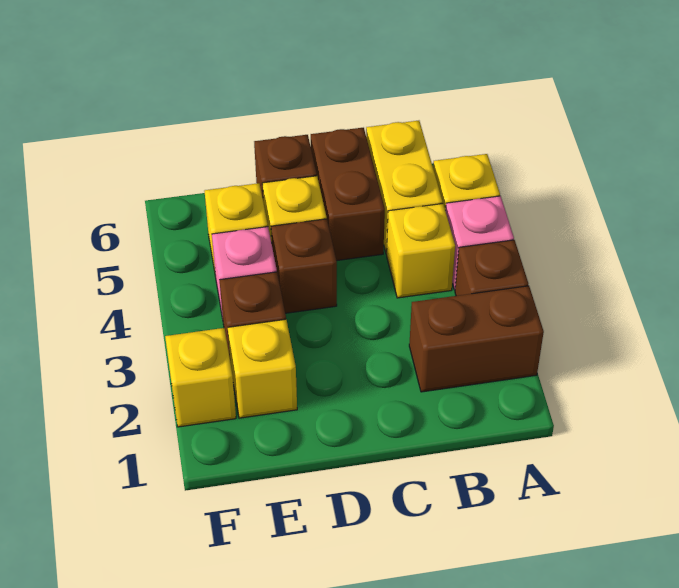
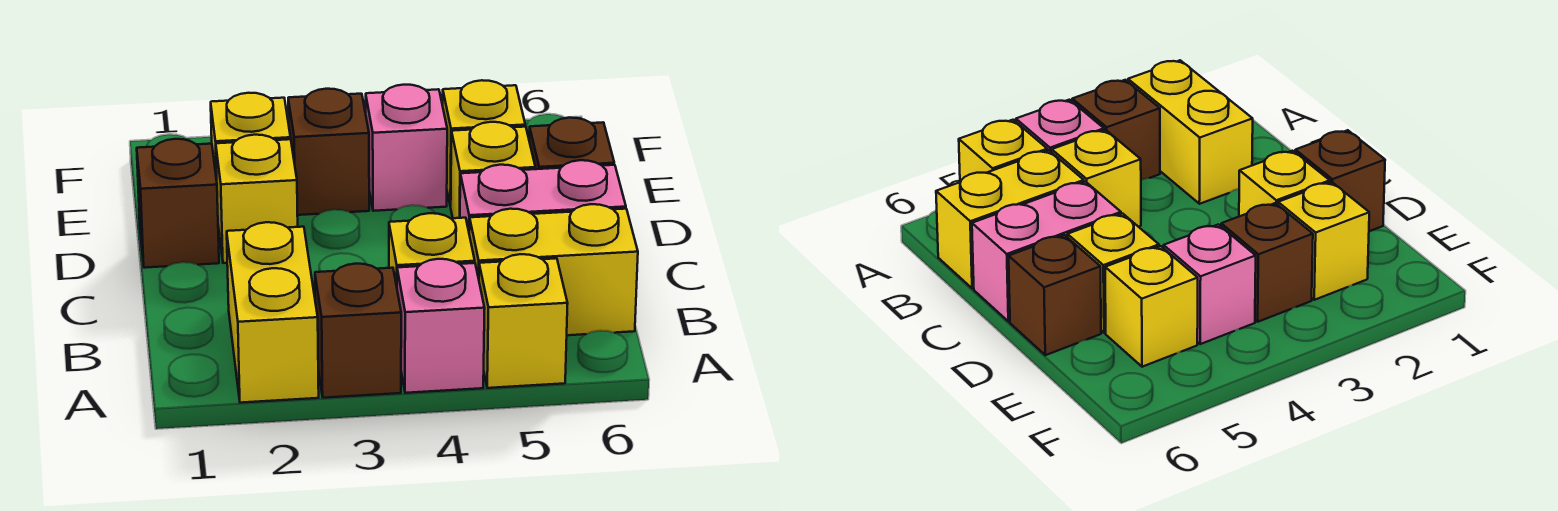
brown 1x2 brick [409,286,544,392] -> yellow 1x2 brick [227,222,319,403]
brown 1x2 brick [311,128,385,261] -> pink 1x2 brick [460,160,626,231]
brown 1x1 brick [271,219,337,313] -> brown 1x1 brick moved to [137,139,219,268]
yellow 1x1 brick [165,328,236,427] -> yellow 1x1 brick moved to [216,135,298,263]

